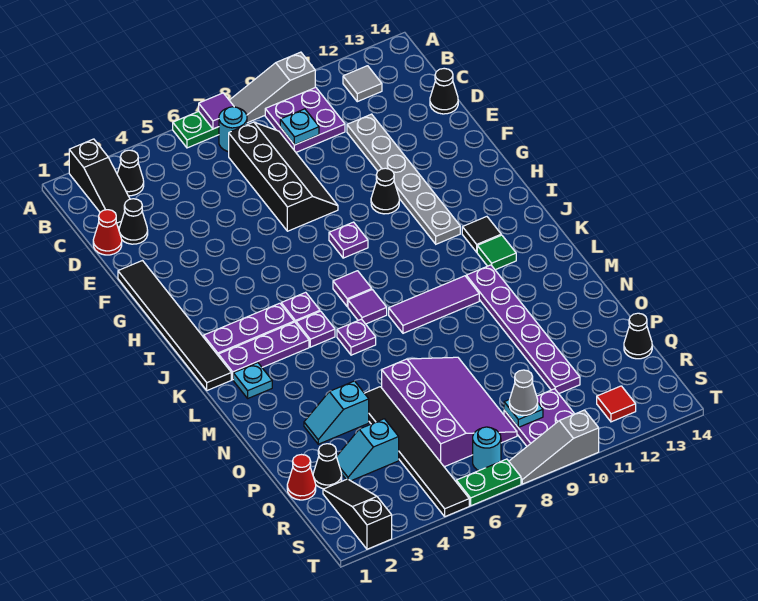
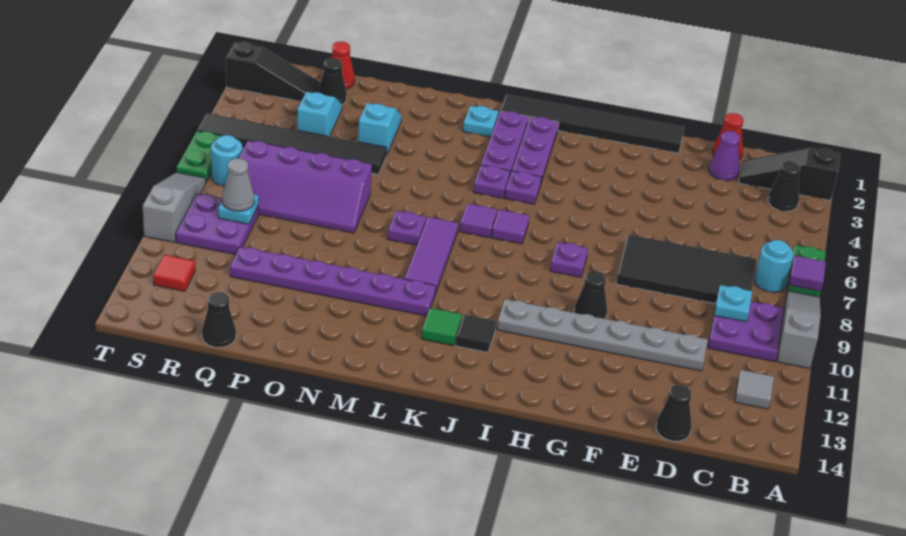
black 2x4 slope [229,122,338,231] -> black 2x4 tile [616,234,757,304]
black 1x1 cone [119,199,148,244] -> purple 1x1 cone [709,131,740,181]
purple 1x1 plate [337,319,376,355] -> purple 1x1 plate moved to [388,211,426,245]
purple 3x4 slope [382,357,517,467] -> purple 2x4 slope [239,141,372,233]

